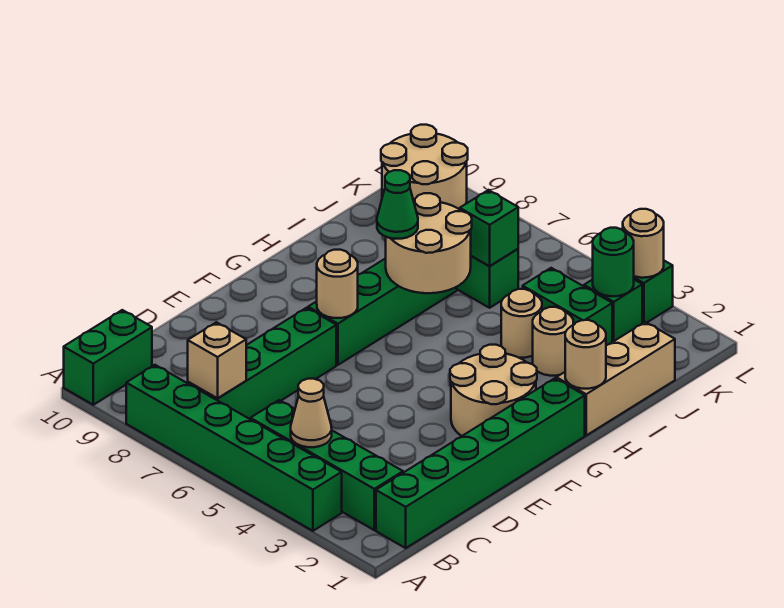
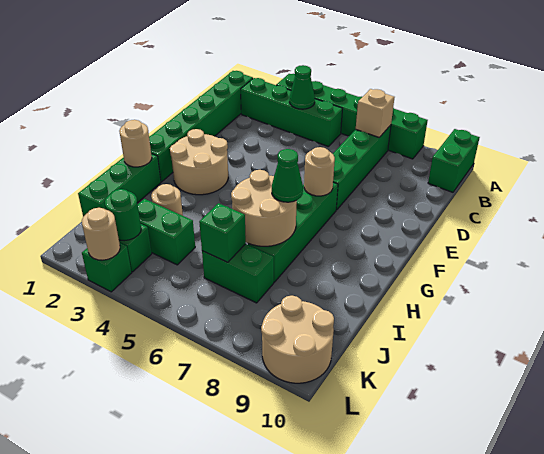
tan 1x1 cone [291,379,332,447] -> green 1x1 cone [289,65,315,109]
tan 1x3 brick [556,322,675,435] -> green 1x3 brick [78,154,161,217]
tan 1x1 round brick [501,289,542,358] -> none

